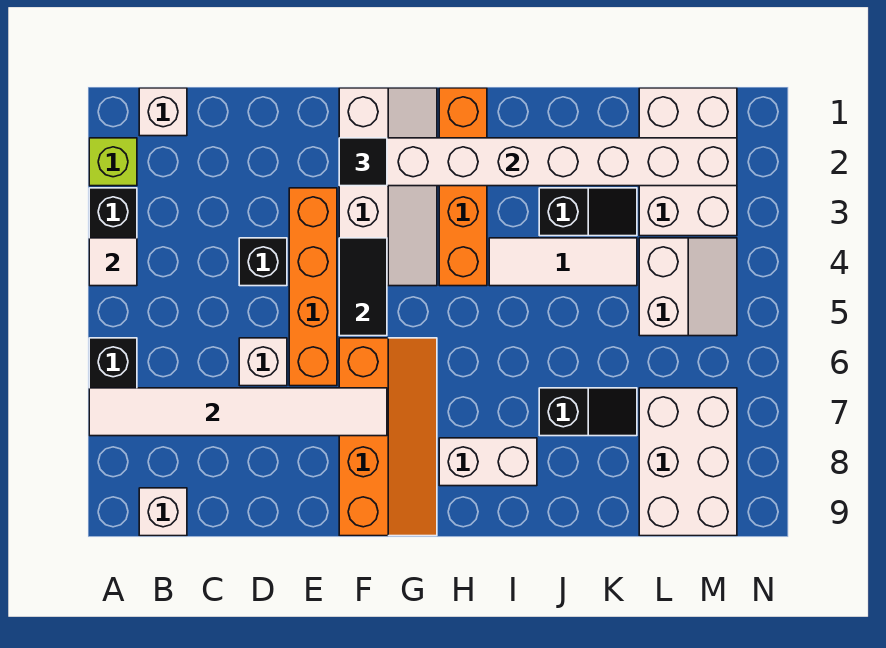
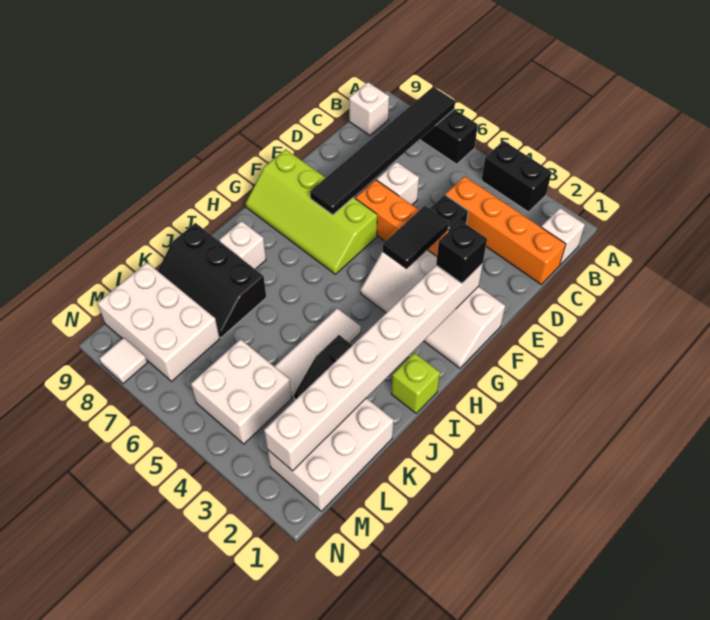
lime 1x1 brick [89,138,137,186] -> lime 1x1 brick moved to [391,353,440,413]
white 1x1 tile [89,238,137,286] -> white 1x1 tile moved to [99,338,147,384]
white 1x6 tile [89,388,387,436] -> black 1x6 tile [310,87,455,215]
black 1x1 tile [339,138,387,186] -> black 1x1 brick [436,221,487,283]
black 1x2 tile [339,238,387,336] -> black 1x2 tile turned to [383,206,449,268]
orange 2x4 slope [339,338,437,536] -> lime 2x4 slope [246,149,377,274]
orange 1x4 brick [439,88,487,286] -> orange 1x4 brick moved to [445,176,566,284]
white 1x2 brick [439,438,537,486] -> white 1x1 brick [219,221,266,269]
black 1x2 slope [539,388,637,436] -> black 2x3 slope [158,223,266,338]
white 2x3 brick [639,88,737,236] -> white 2x3 brick turned to [267,398,394,511]
white 2x2 slope [639,238,737,336] -> white 2x2 brick [191,339,292,444]

